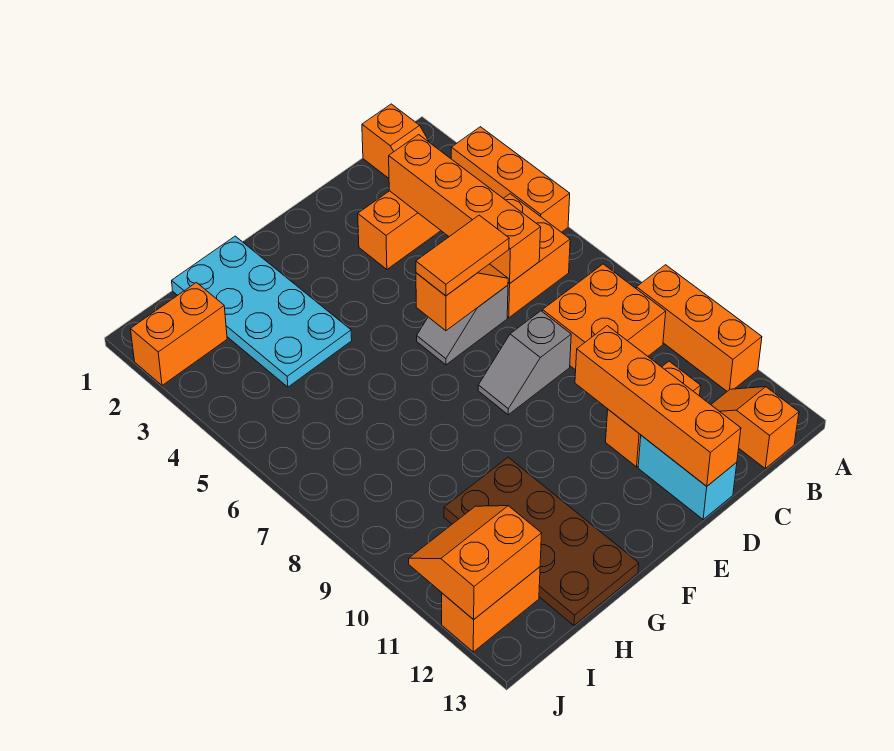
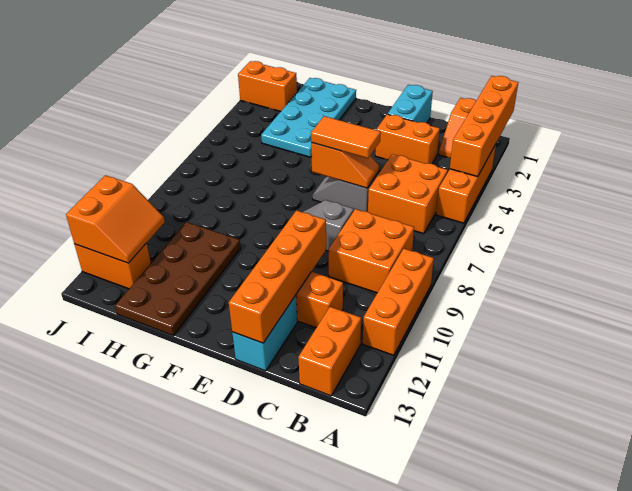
orange 1x2 slope [711,387,799,468] -> orange 1x2 brick [298,307,361,396]
orange 1x4 brick [389,135,541,284] -> orange 1x4 brick moved to [450,76,518,177]
none -> cyan 1x2 brick [388,85,433,123]
orange 2x2 slope [409,506,542,620] -> orange 2x2 slope turned to [66,175,165,263]

